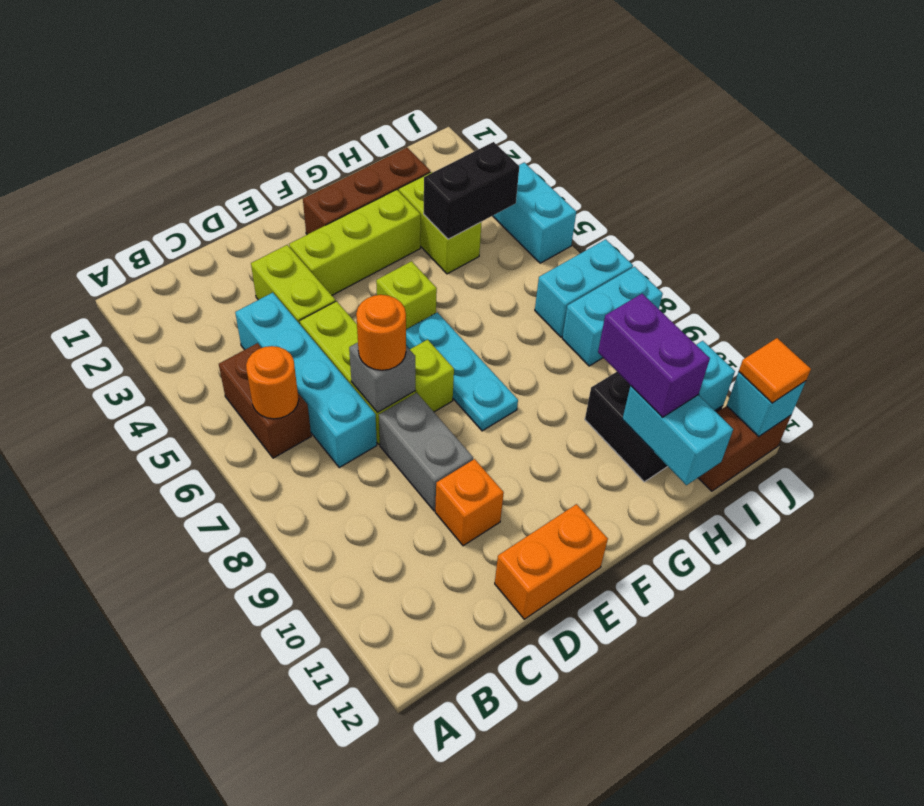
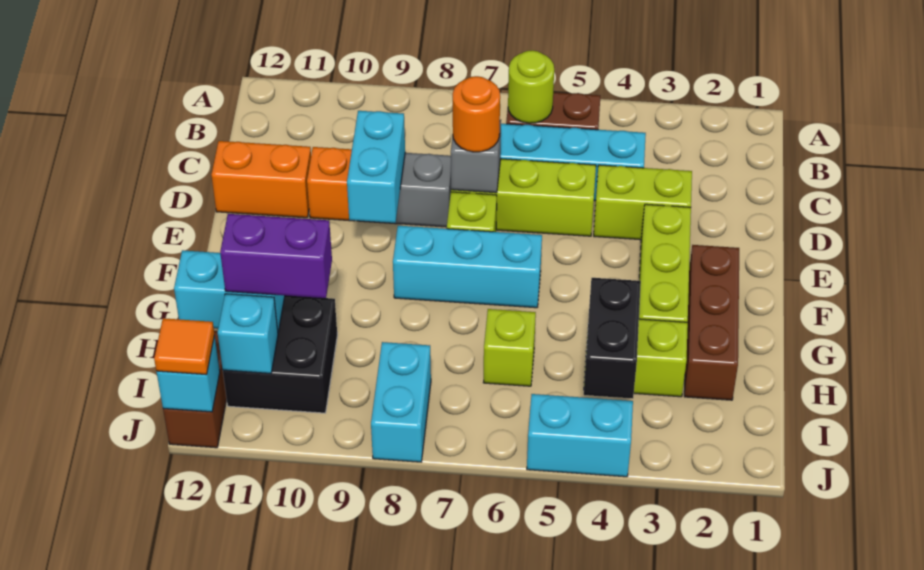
orange 1x1 round brick [246,346,299,419] -> lime 1x1 round brick [508,50,554,123]
orange 1x2 brick [495,504,608,619] -> orange 1x2 brick turned to [211,141,311,218]
lime 1x1 brick [376,261,437,329] -> lime 1x1 brick moved to [483,309,536,386]
cyan 1x3 plate [406,312,518,431] -> cyan 1x3 brick [393,226,542,308]
cyan 1x2 brick [535,239,633,337] -> cyan 1x2 brick moved to [347,111,405,223]

